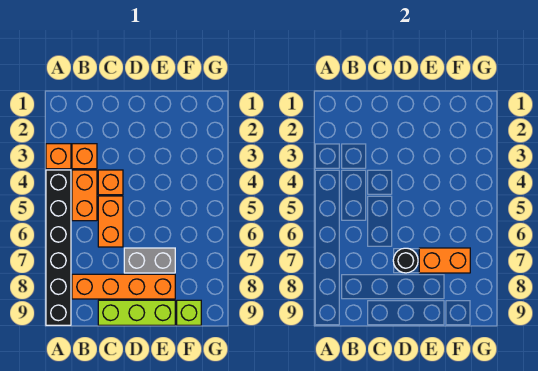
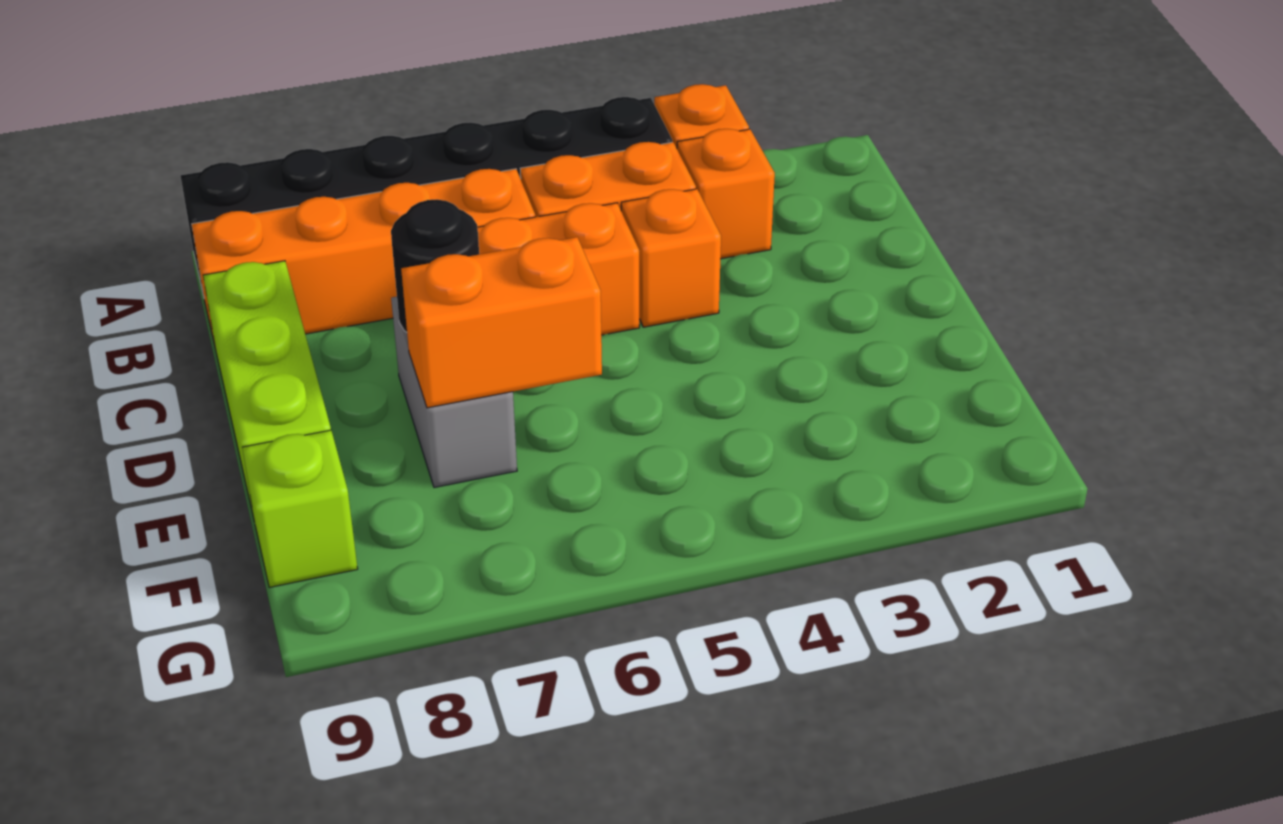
orange 1x4 brick [72,274,175,299] -> orange 1x4 brick turned to [191,169,535,349]
orange 1x2 brick [419,248,470,273] -> orange 1x2 brick turned to [401,237,602,408]

